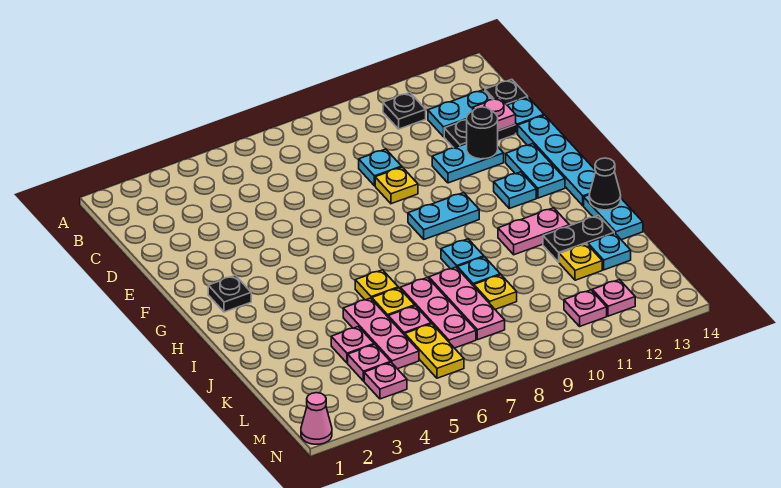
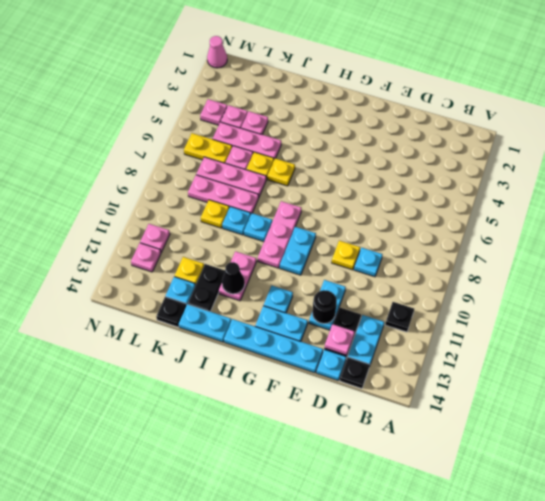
black 1x1 plate [208,275,251,312] -> black 1x1 plate moved to [156,297,186,327]
none -> pink 1x3 plate [258,201,302,268]
black 1x1 cone [589,158,621,210] -> black 1x1 cone moved to [222,262,245,294]

